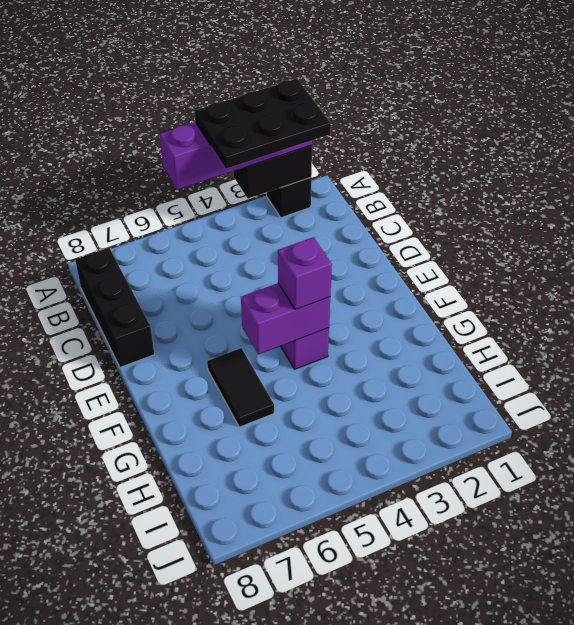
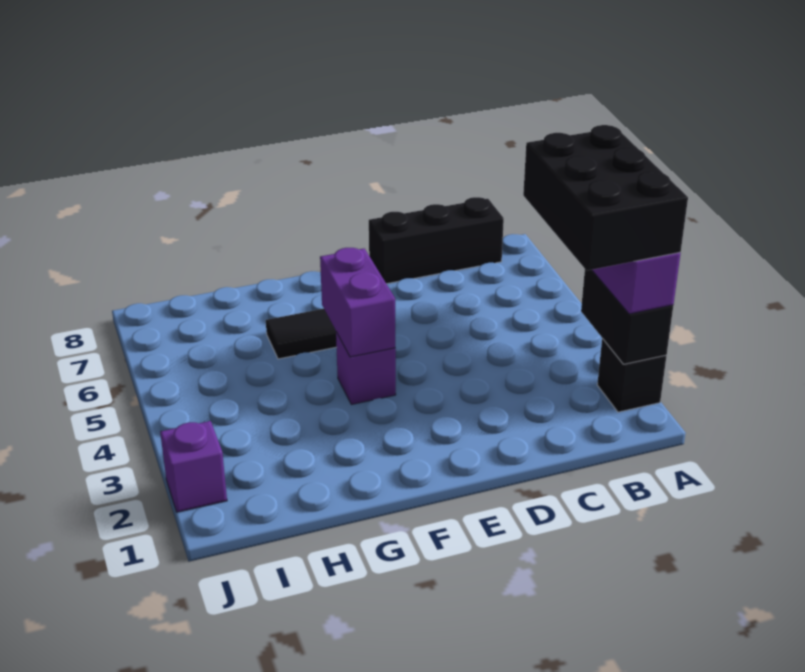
black 2x3 plate [194,79,331,169] -> black 2x3 brick [523,125,688,270]
purple 1x1 brick [278,237,332,310] -> purple 1x1 brick moved to [160,421,227,512]

